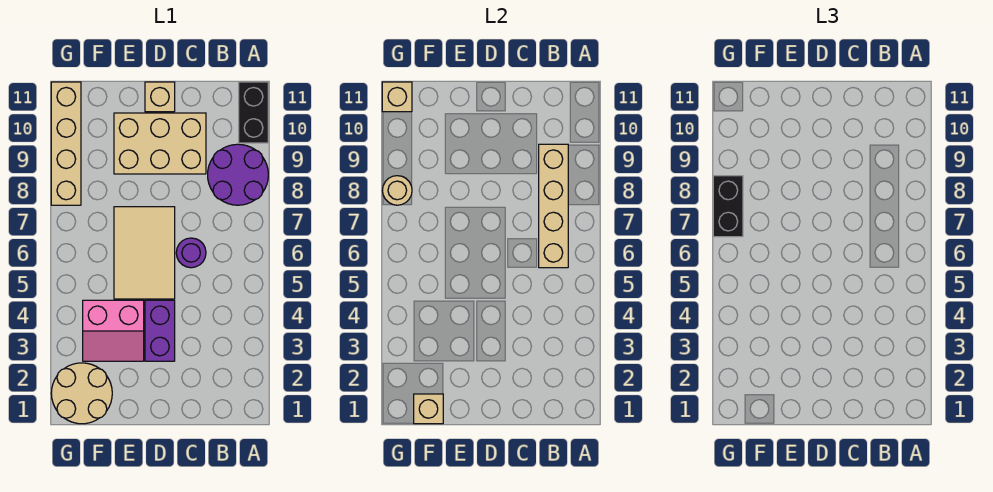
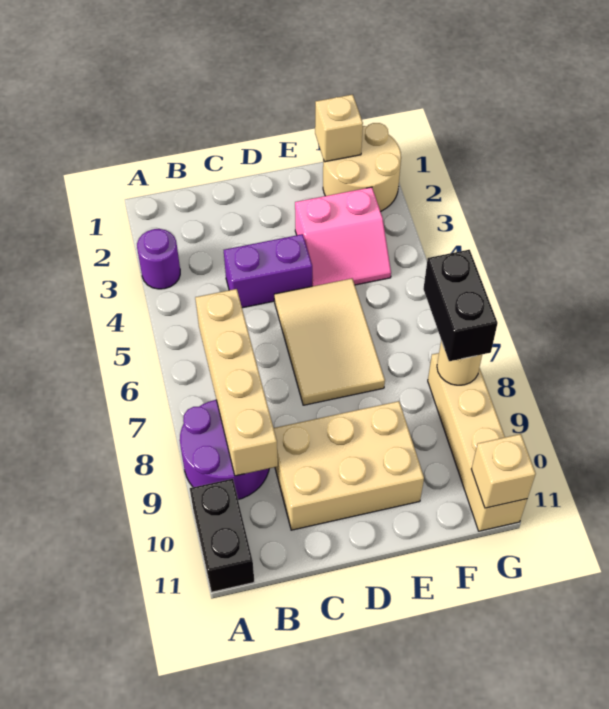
purple 1x1 round brick [176,238,206,268] -> purple 1x1 round brick moved to [137,229,180,289]
purple 1x2 brick [145,300,175,361] -> purple 1x2 brick turned to [224,234,312,308]
tan 1x1 brick [145,82,175,112] -> none
pink 2x2 slope [83,300,144,361] -> pink 2x2 slope turned to [295,187,391,286]

